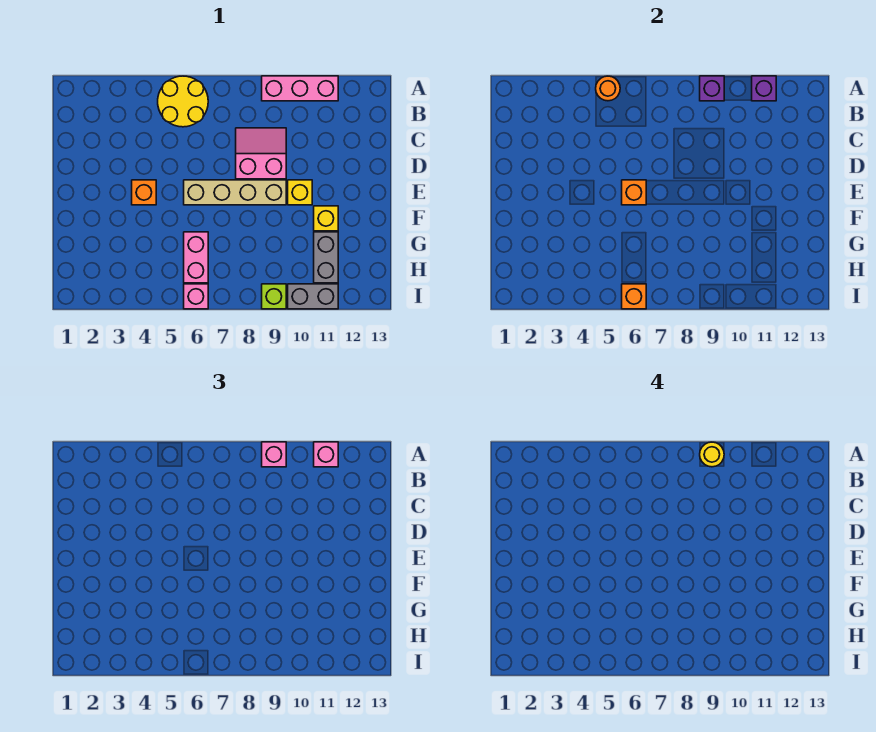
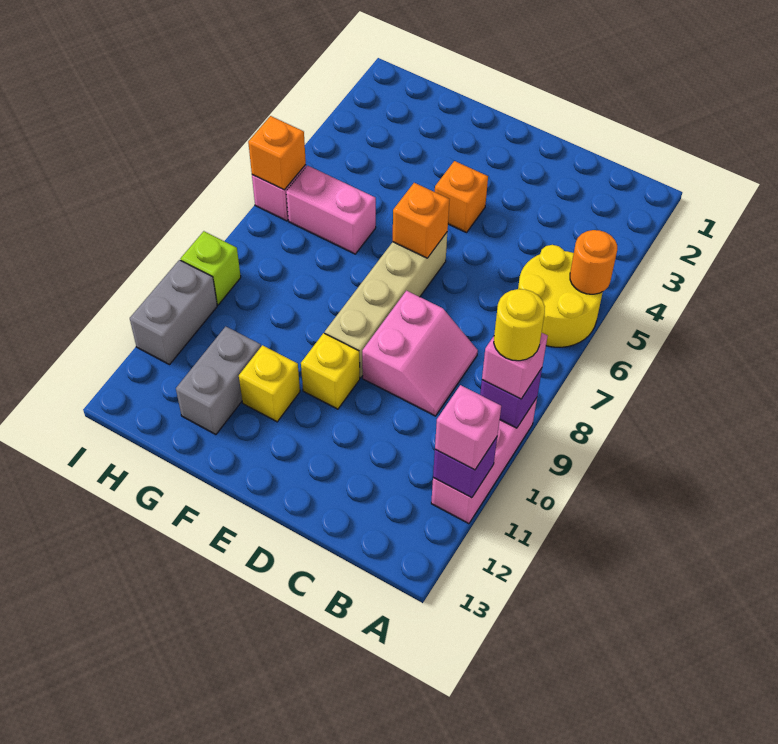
grey 1x2 brick [314,232,338,283] -> grey 1x2 brick turned to [176,327,261,435]

